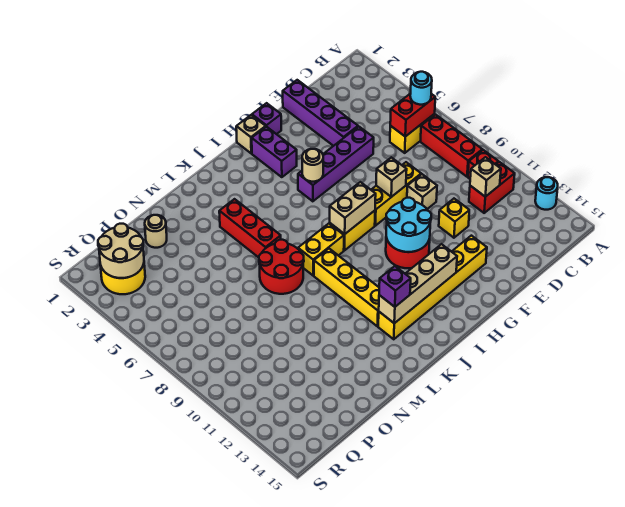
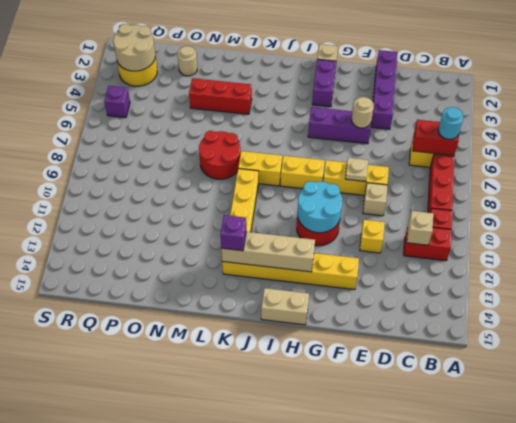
cyan 1x1 round brick [535,177,558,210] -> none
purple 1x4 brick [298,127,374,201] -> purple 1x3 brick [308,107,371,144]
tan 1x1 brick [376,157,407,197] -> tan 1x1 plate [345,158,368,182]
purple 1x1 brick [252,103,281,134] -> purple 1x1 brick moved to [104,86,130,118]
tan 1x1 round brick [302,149,323,182] -> tan 1x1 round brick moved to [352,97,374,128]
tan 1x2 brick [330,182,376,234] -> tan 1x2 brick moved to [261,288,309,325]
red 1x3 brick [219,199,281,258] -> red 1x3 brick turned to [189,78,252,114]

